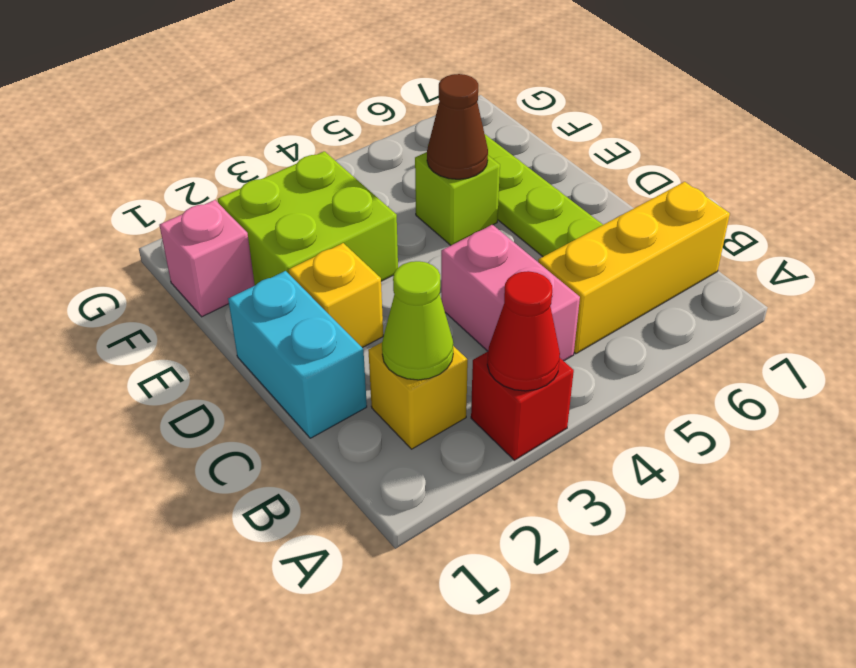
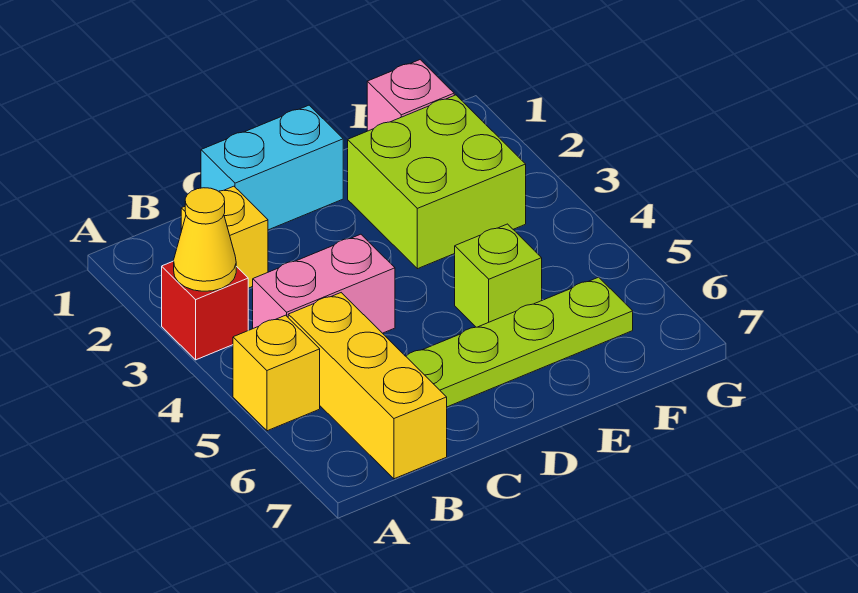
red 1x1 cone [487,271,560,391] -> yellow 1x1 cone [174,188,236,291]
lime 1x1 cone [382,261,453,380] -> none
yellow 1x1 brick [288,243,383,348] -> yellow 1x1 brick moved to [233,315,320,431]
brown 1x1 cone [427,74,488,179] -> none

